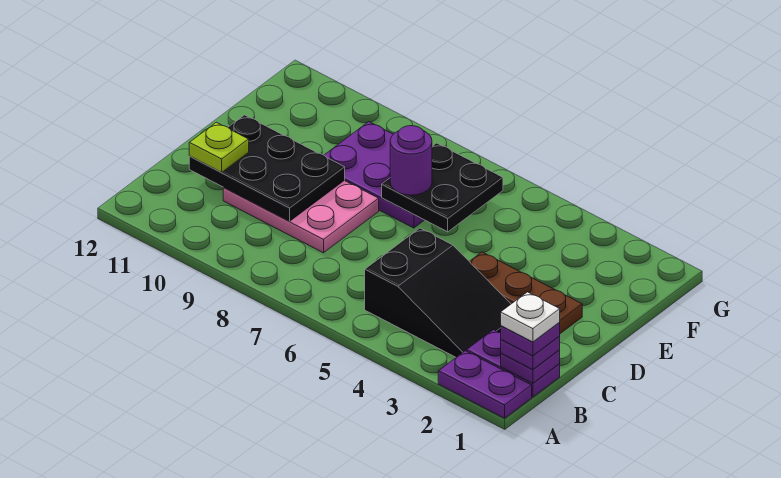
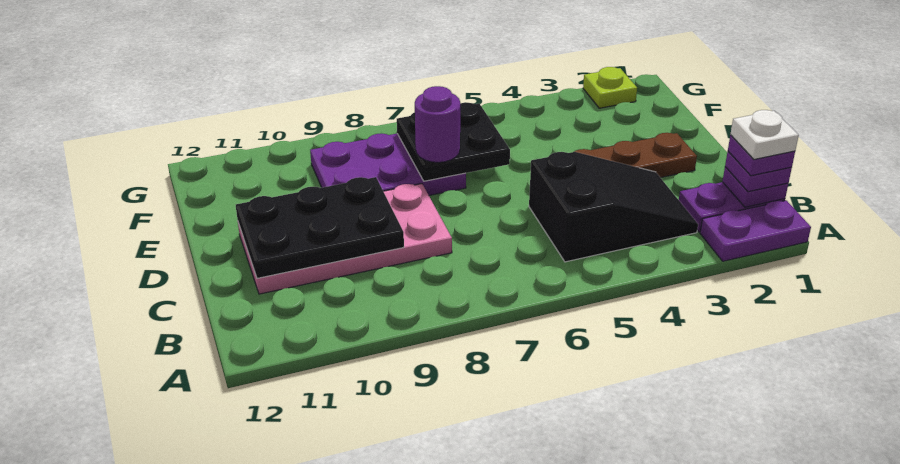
pink 2x3 plate [223,181,379,253] -> pink 2x4 plate [238,184,452,294]
lime 1x1 plate [189,122,249,172] -> lime 1x1 plate moved to [583,67,637,108]

